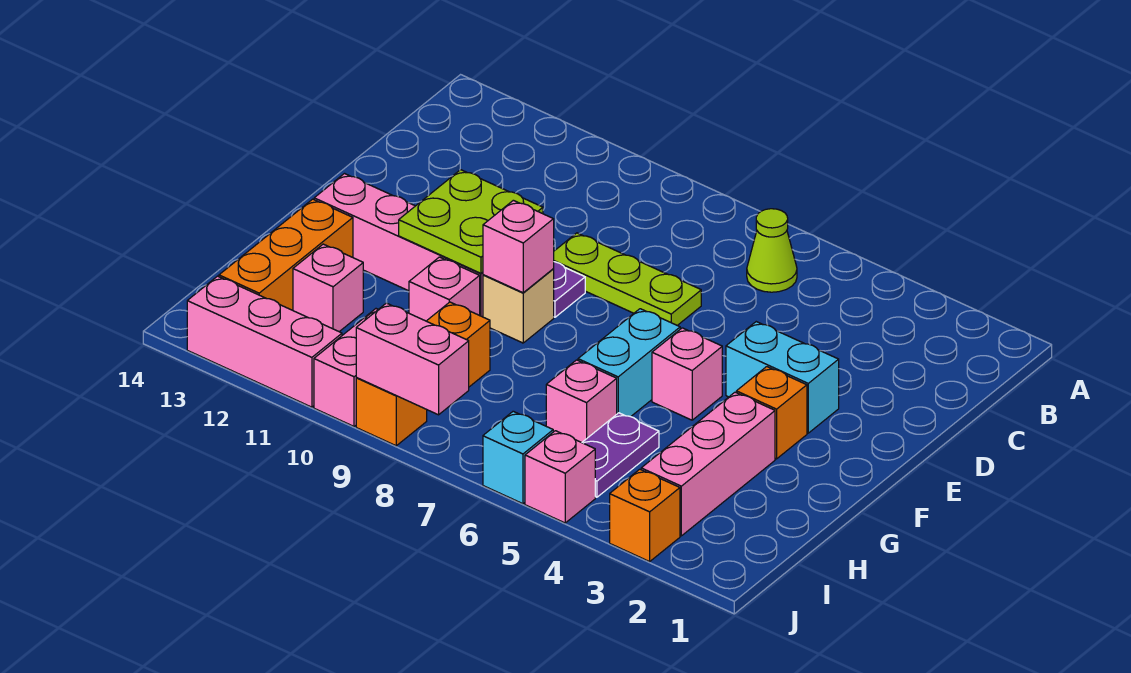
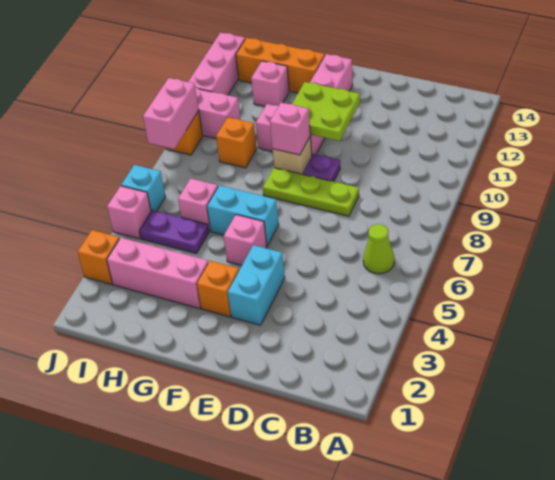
lime 1x3 plate [554,233,701,325] -> lime 1x3 plate turned to [263,168,359,216]

